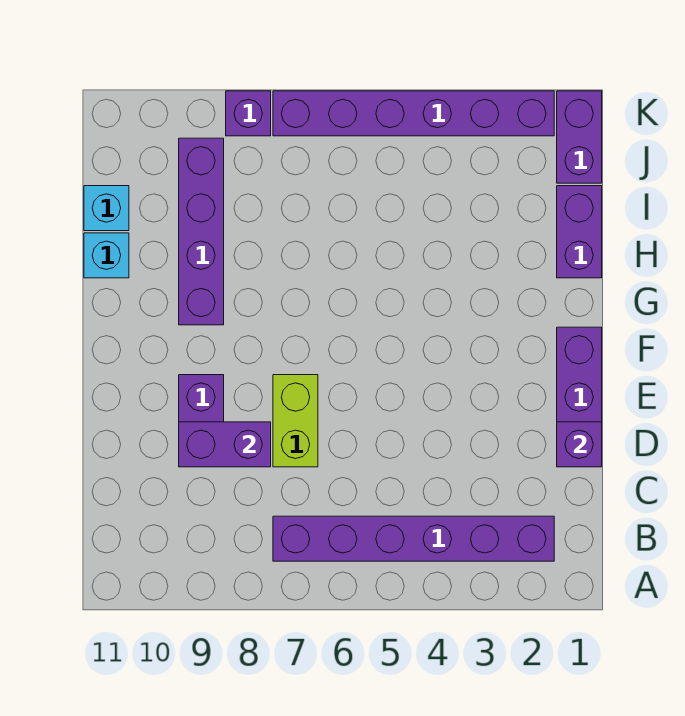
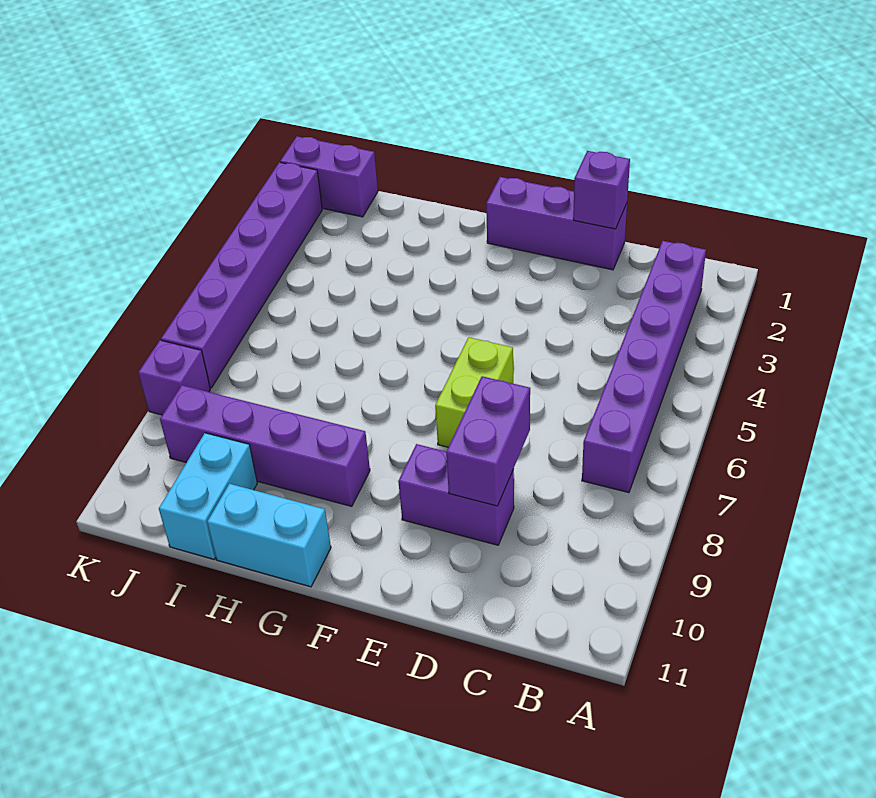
lime 1x2 brick [273,375,318,467] -> lime 1x2 brick turned to [435,337,513,447]
purple 1x2 brick [557,186,602,278] -> none
cyan 1x1 brick [84,233,129,278] -> cyan 1x2 brick [207,484,331,587]
cyan 1x1 brick [84,186,129,231] -> cyan 1x2 brick [159,433,257,559]

